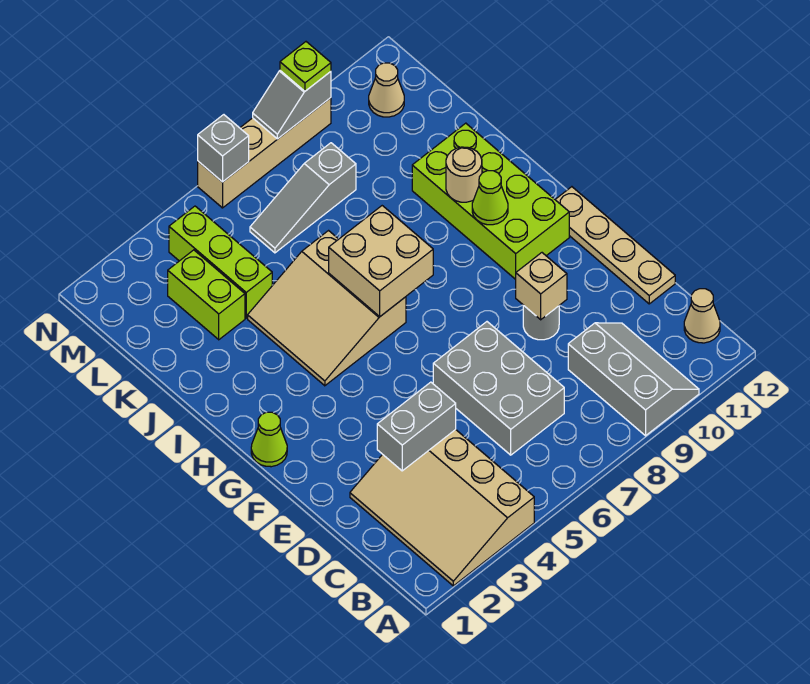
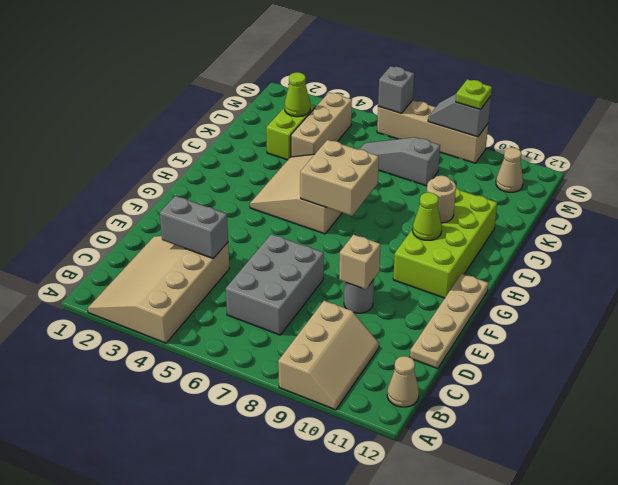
grey 2x3 slope [568,323,699,436] -> tan 2x3 slope [278,301,379,410]
lime 1x1 cone [251,412,287,467] -> lime 1x1 cone moved to [284,72,310,117]
lime 1x3 brick [169,206,272,318] -> tan 1x3 brick [291,92,352,157]

